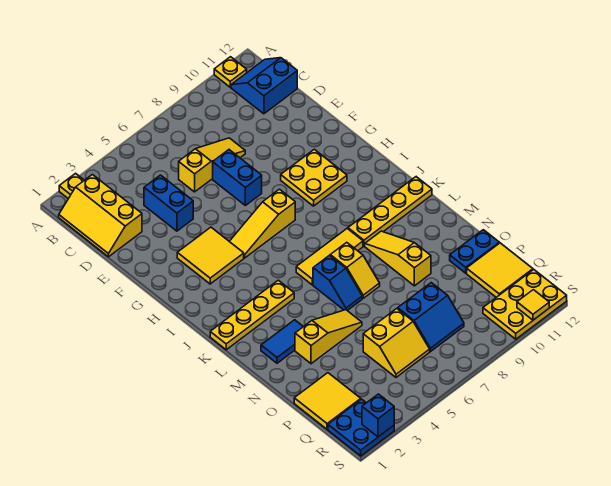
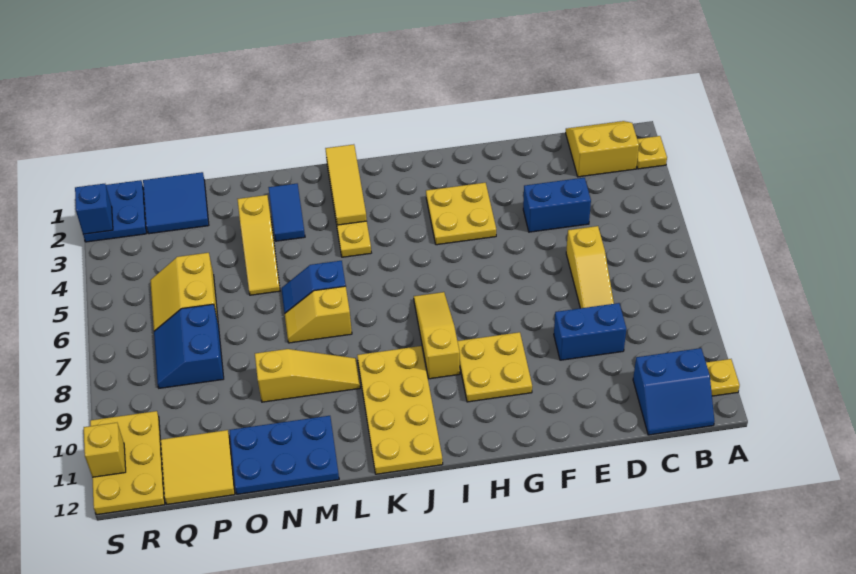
yellow 2x3 slope [59,175,142,257] -> yellow 2x2 slope [566,121,639,177]
blue 2x2 slope [231,58,297,114] -> blue 2x2 slope turned to [633,348,715,435]
blue 1x2 brick [213,150,262,205] -> blue 1x2 brick moved to [554,303,626,360]
yellow 2x2 tile [177,227,244,284] -> yellow 2x2 plate [426,183,496,245]
yellow 1x3 slope [229,189,295,258] -> yellow 1x3 slope moved to [414,292,460,379]
yellow 1x3 tile [296,229,363,285] -> yellow 1x3 tile moved to [325,144,367,225]
yellow 1x4 plate [348,177,432,246] -> yellow 2x4 plate [357,346,443,474]
blue 1x2 plate [450,230,499,273] -> blue 2x3 plate [230,416,339,494]
yellow 2x2 tile [294,373,361,429] -> blue 2x2 tile [143,172,209,234]
yellow 1x1 tile [517,290,549,320] -> yellow 1x1 brick [84,423,126,477]

